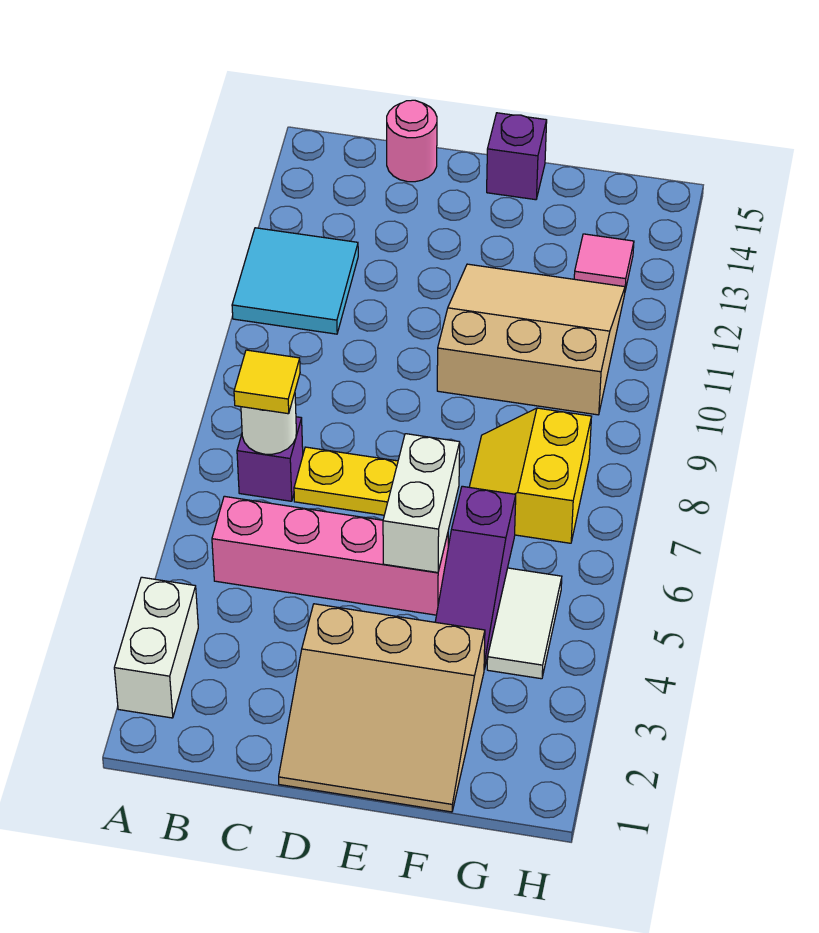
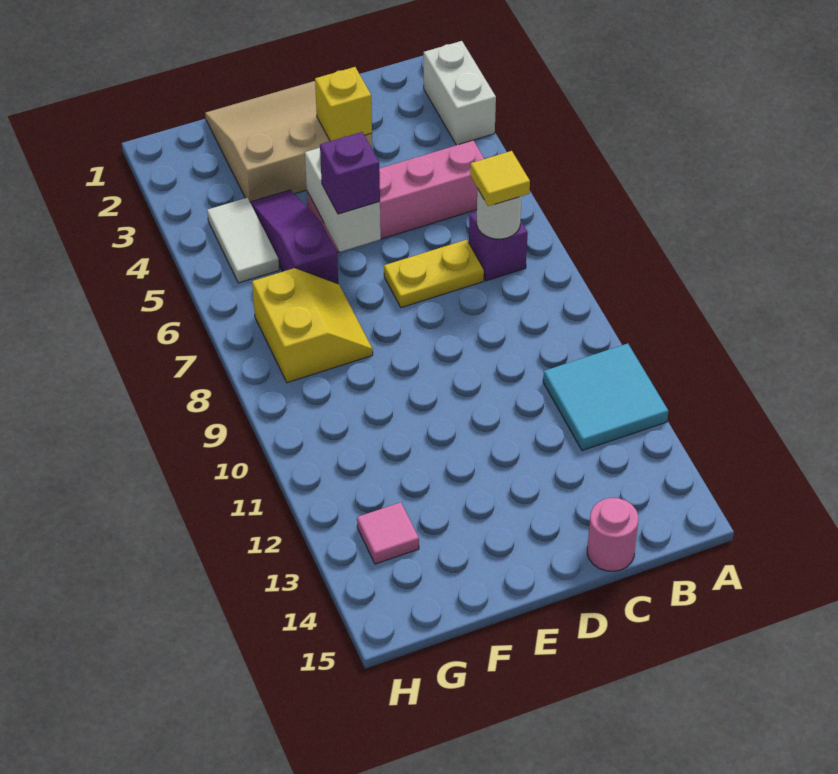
none -> yellow 1x1 brick [315,67,372,141]
tan 3x3 slope [437,264,625,415] -> none
purple 1x1 brick [487,113,547,200] -> purple 1x1 brick moved to [320,132,380,214]

